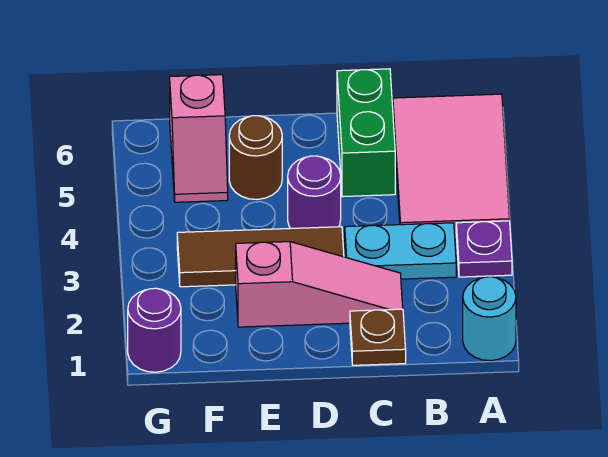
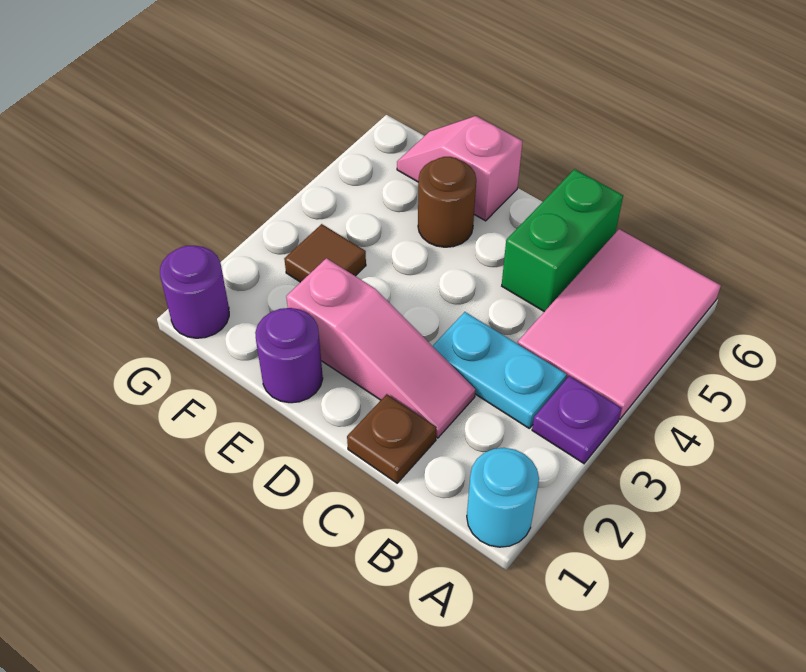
brown 1x3 tile [177,227,344,287] -> brown 1x1 tile [284,224,366,282]
purple 1x1 round brick [288,156,341,228] -> purple 1x1 round brick moved to [255,308,323,403]
pink 1x2 slope [170,75,228,202] -> pink 1x2 slope turned to [397,116,523,221]

